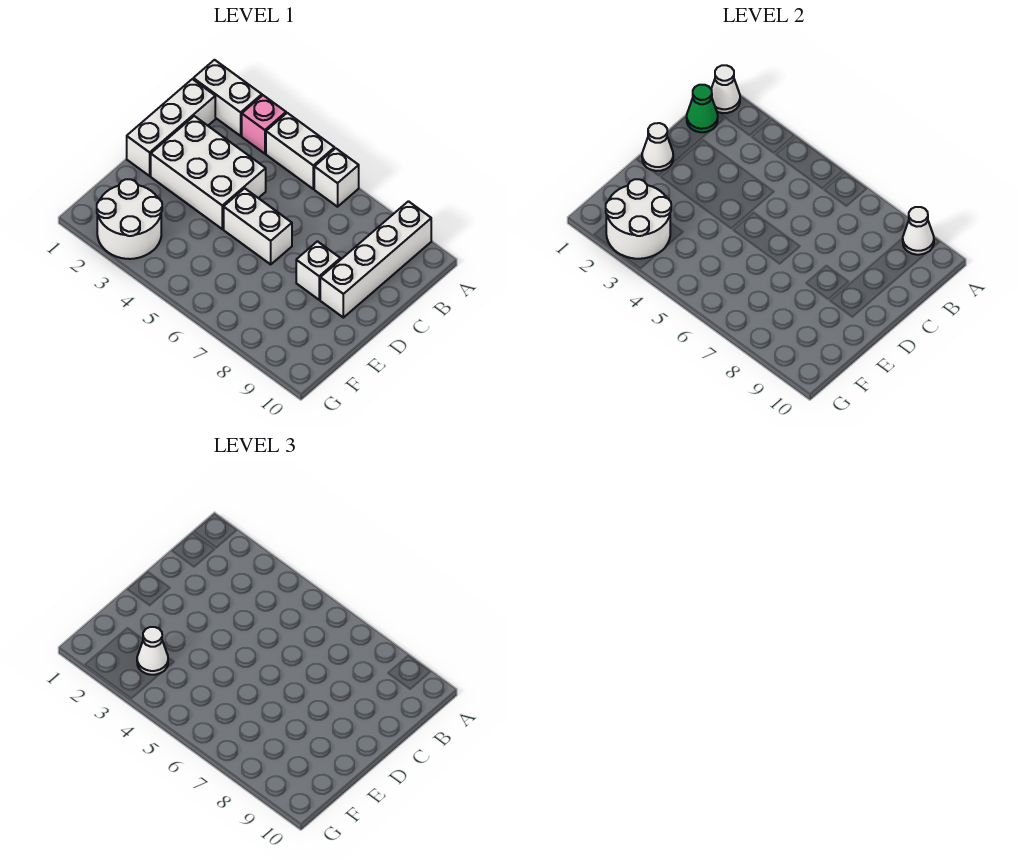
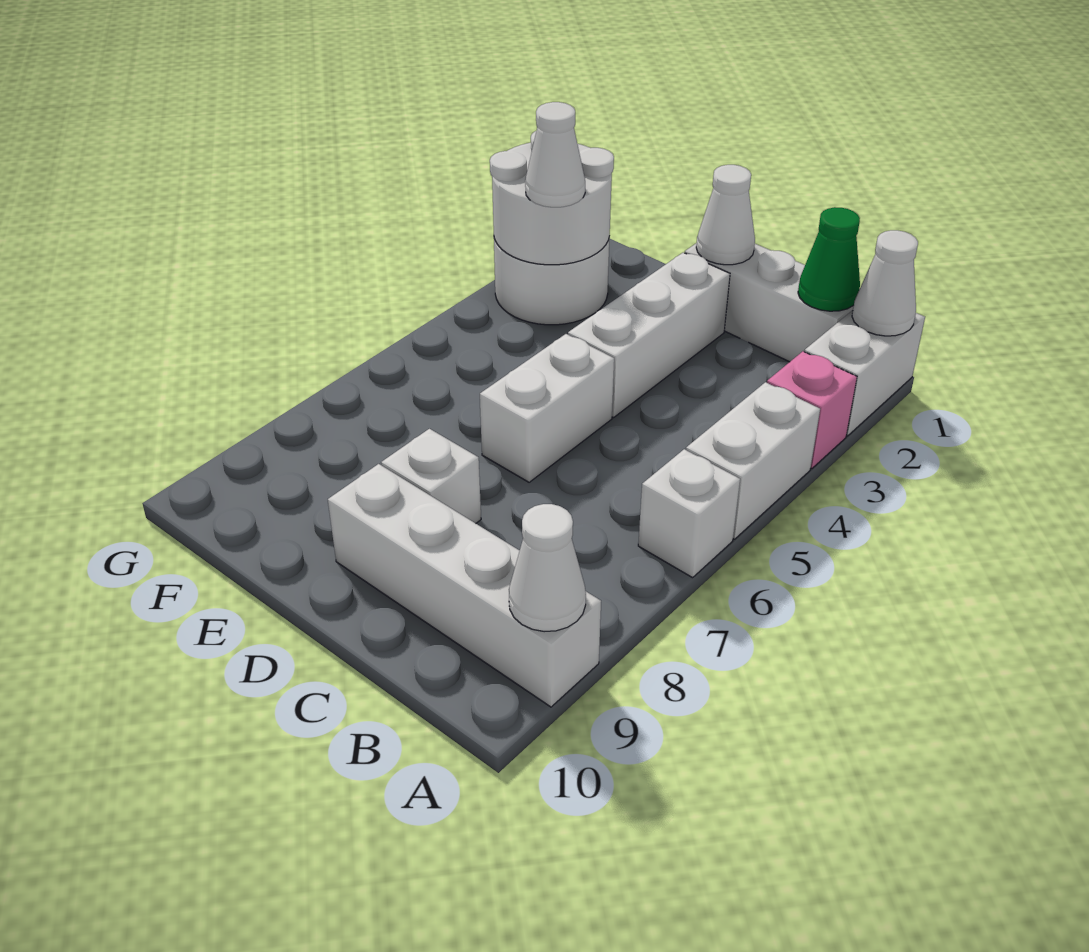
white 2x3 brick [151,116,266,229] -> white 1x3 brick [568,253,730,417]

